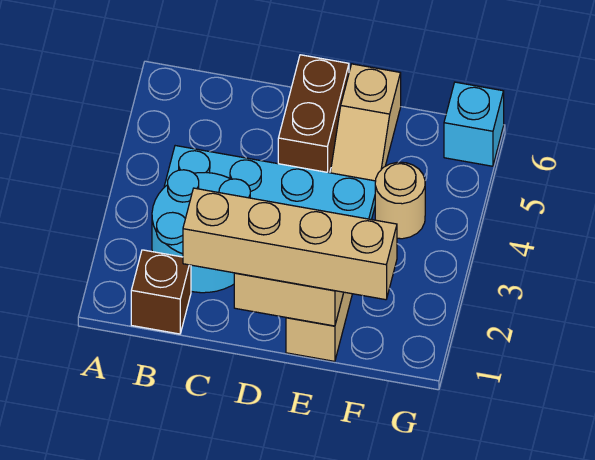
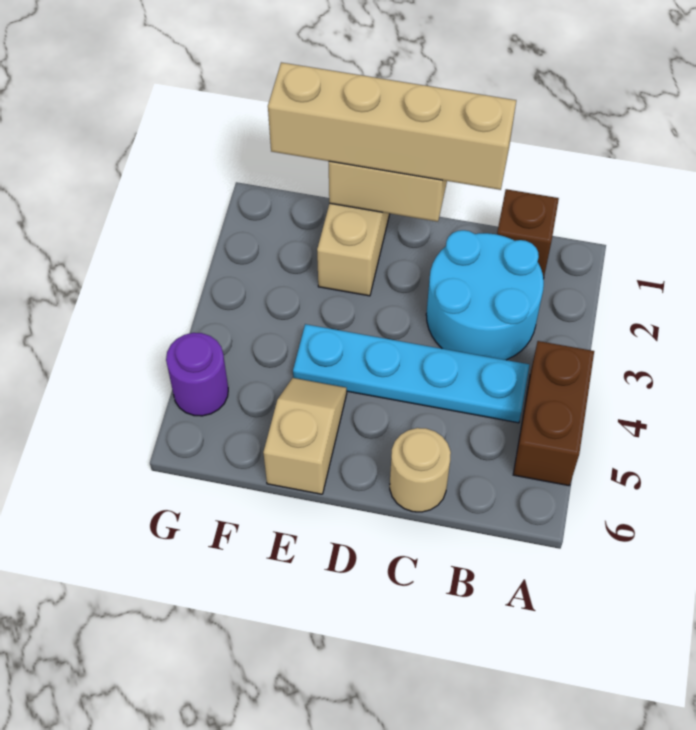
brown 1x2 brick [278,55,349,173] -> brown 1x2 brick moved to [513,341,594,486]
tan 1x1 round brick [375,162,425,239] -> tan 1x1 round brick moved to [390,428,451,512]
none -> purple 1x1 round brick [166,333,228,416]
cyan 1x1 brick [444,82,504,166] -> none

